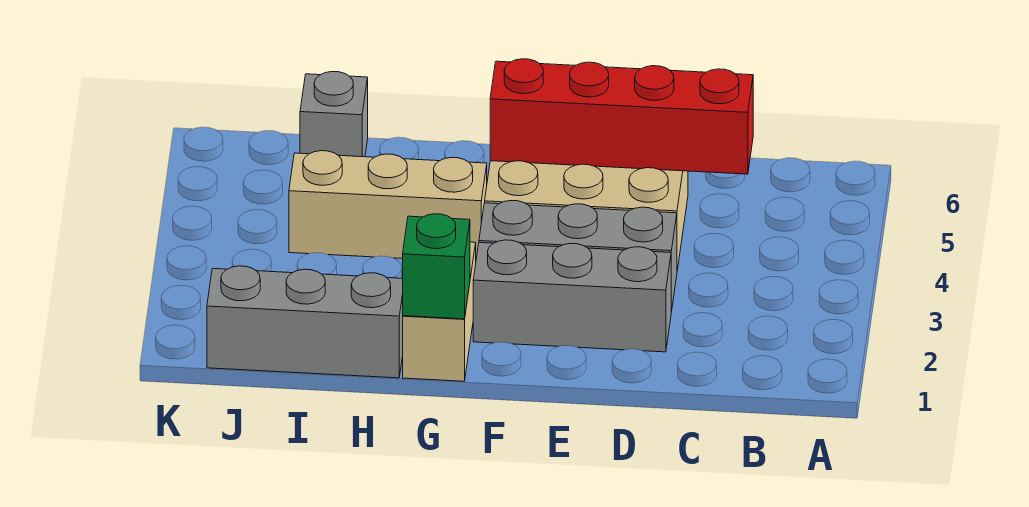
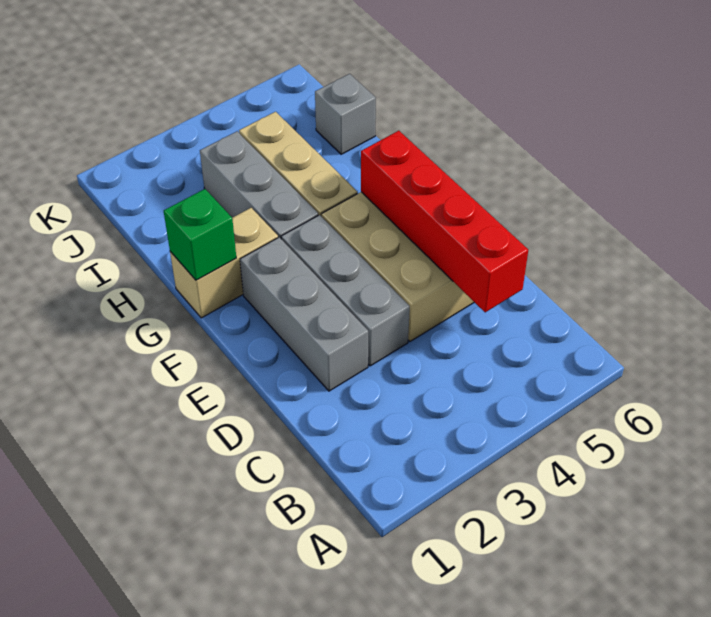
grey 1x3 brick [207,266,403,378] -> grey 1x3 brick moved to [200,131,318,238]

